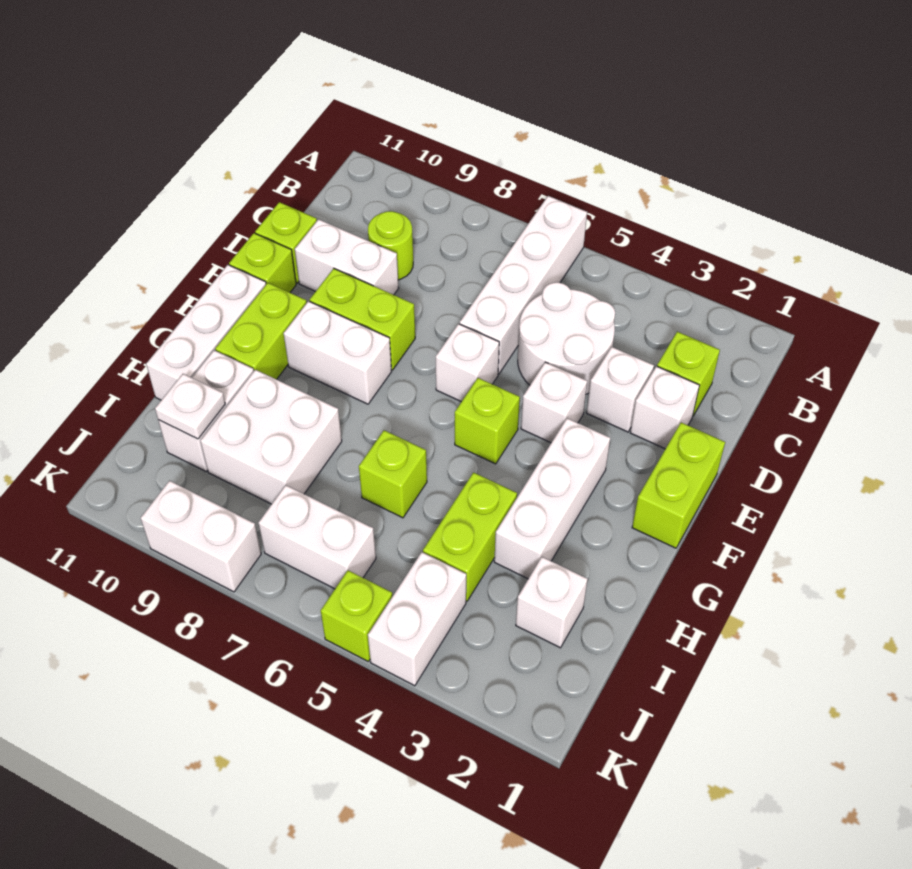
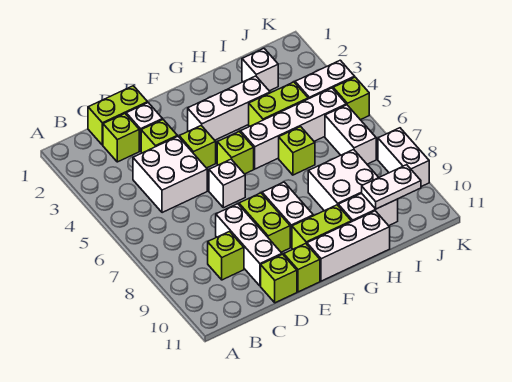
white 1x4 brick [460,196,587,374] -> white 1x4 brick moved to [241,88,346,169]
white 2x2 round brick [518,282,615,394] -> white 2x2 brick [133,136,207,213]
lime 1x1 round brick [368,211,413,280] -> lime 1x1 brick [208,232,244,280]
white 1x1 brick [587,347,654,432] -> lime 1x1 brick [141,120,177,153]
white 1x2 brick [295,219,399,295] -> white 1x3 brick [216,204,282,286]
lime 1x2 brick [632,423,725,548] -> lime 1x2 brick moved to [88,86,148,145]
white 1x1 brick [521,362,587,443] -> lime 1x1 brick [179,126,216,168]
white 1x1 plate [155,374,225,439] -> white 1x2 plate [362,165,421,209]

